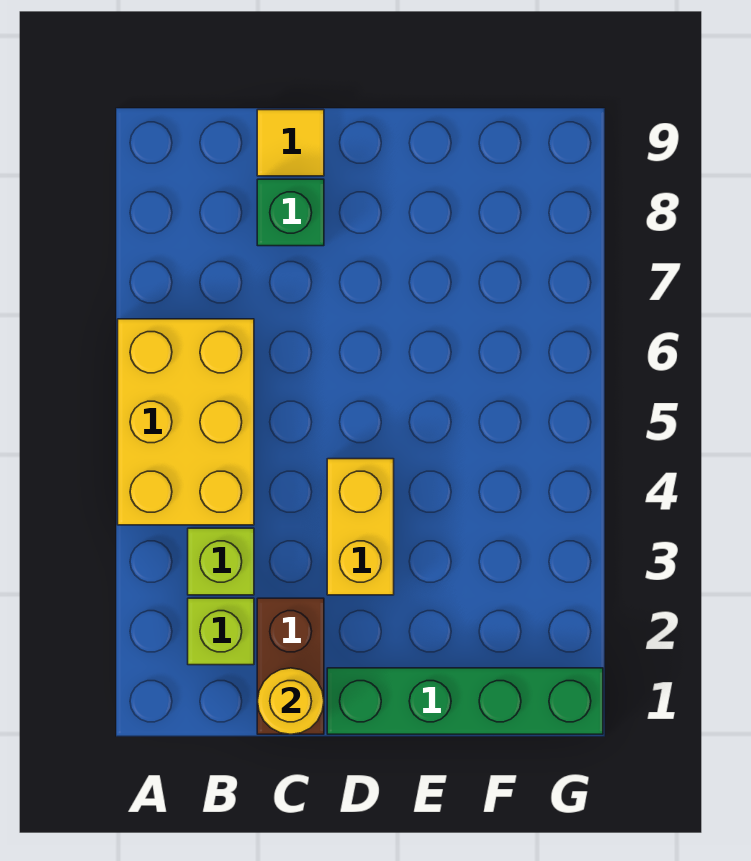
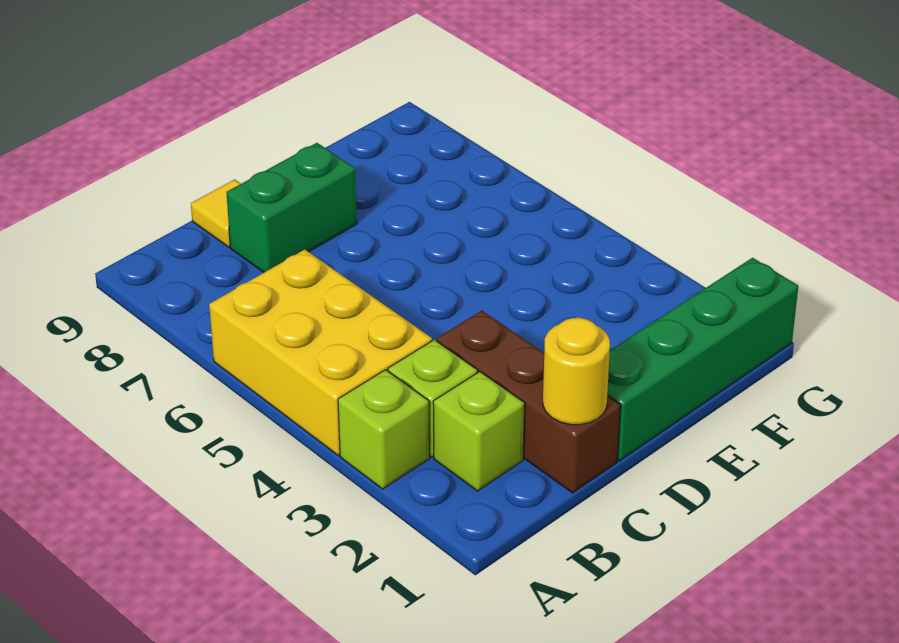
none -> lime 1x1 brick [338,370,429,489]
brown 1x2 brick [257,598,324,734] -> brown 1x3 brick [437,311,620,493]
green 1x1 brick [257,179,324,246] -> green 1x2 brick [226,143,357,272]
yellow 1x2 brick [327,459,394,595] -> none

